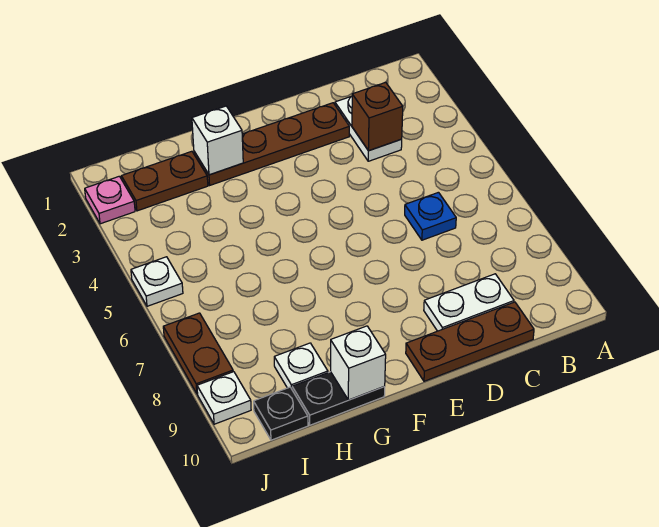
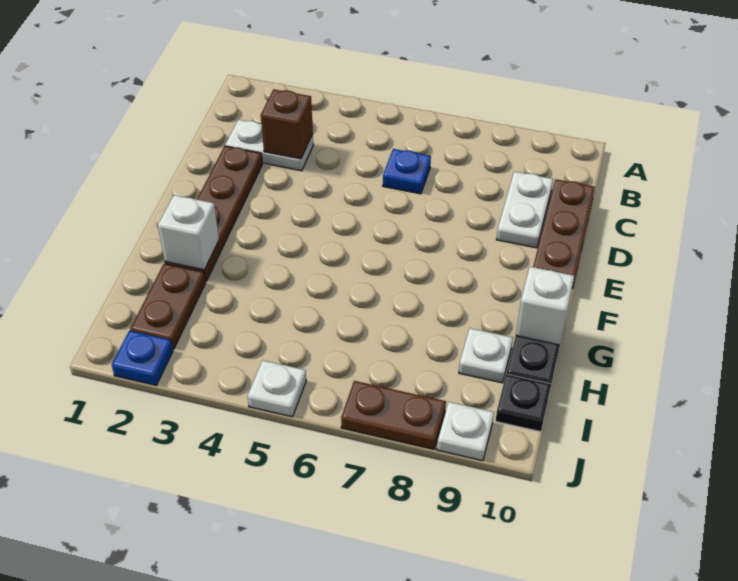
pink 1x1 plate [85,176,135,224] -> blue 1x1 plate [112,331,173,385]

